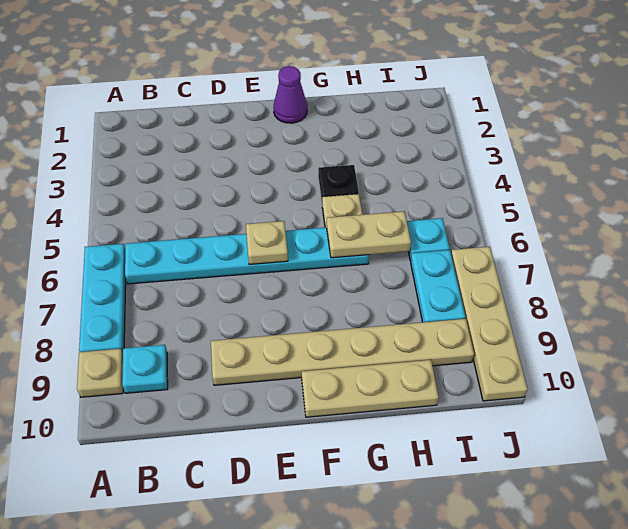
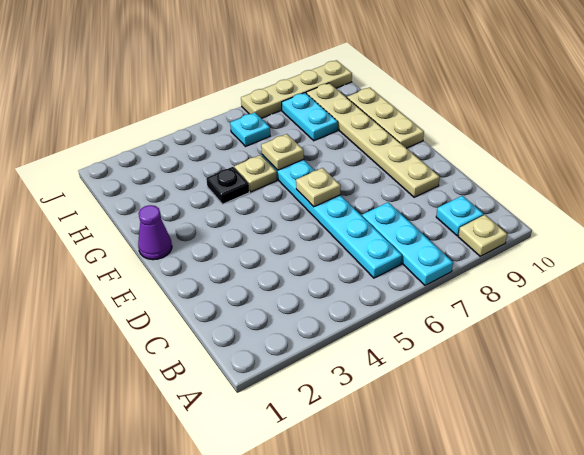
cyan 1x3 plate [79,244,126,353] -> cyan 1x3 plate turned to [362,202,453,285]
tan 1x2 plate [327,211,411,258] -> tan 1x1 plate [261,134,304,170]
cyan 1x2 plate [410,250,466,322] -> cyan 1x2 plate turned to [282,93,338,141]

